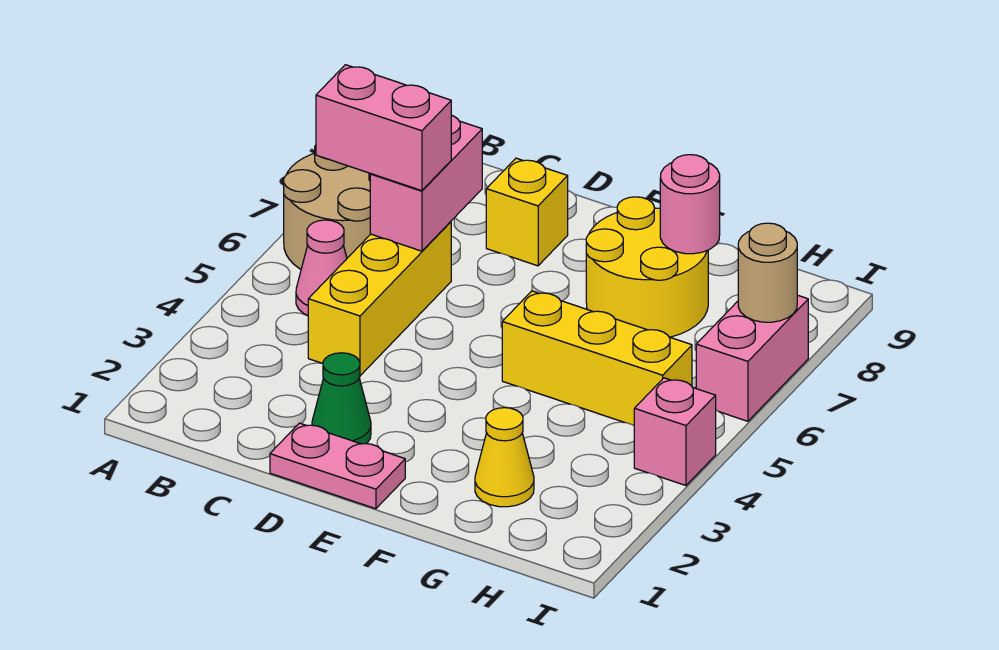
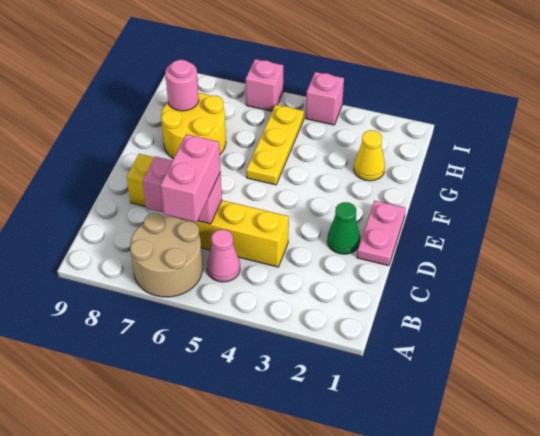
yellow 1x3 brick [502,291,692,425] -> yellow 1x3 plate [246,105,304,185]
pink 1x2 brick [696,295,808,421] -> pink 1x1 brick [246,59,283,111]
tan 1x1 round brick [738,223,797,322] -> none

